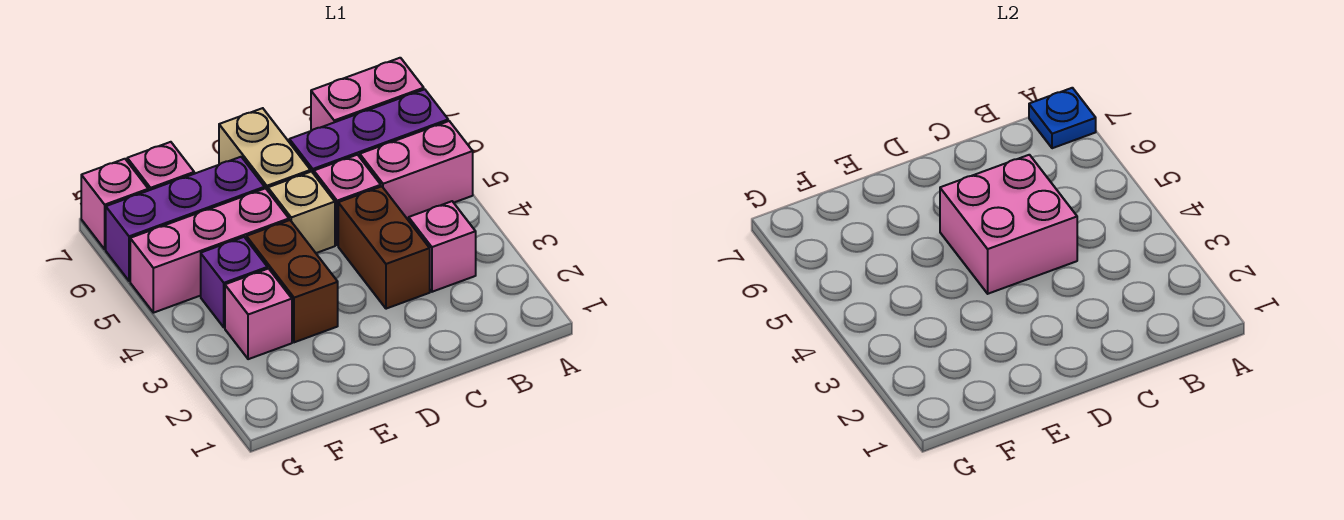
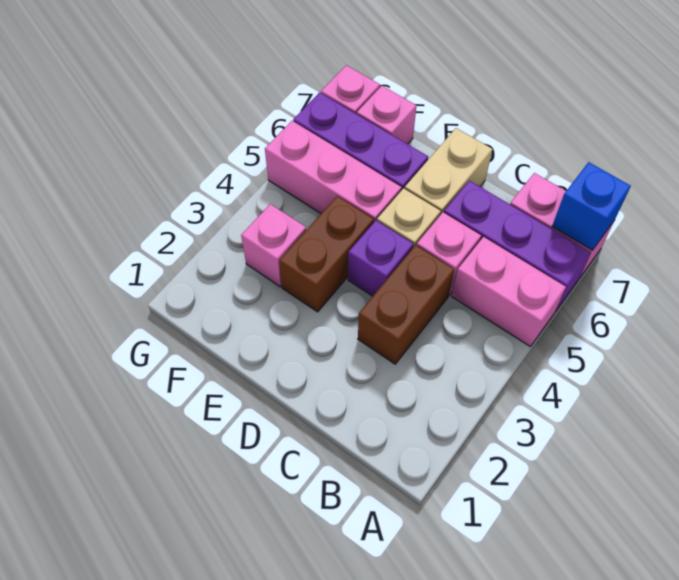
blue 1x1 plate [1029,88,1096,148] -> blue 1x1 brick [552,162,631,250]
pink 1x1 brick [409,201,476,292] -> none
pink 2x2 brick [940,155,1077,294] -> none
purple 1x1 brick [201,237,267,327] -> purple 1x1 brick moved to [348,221,413,296]

